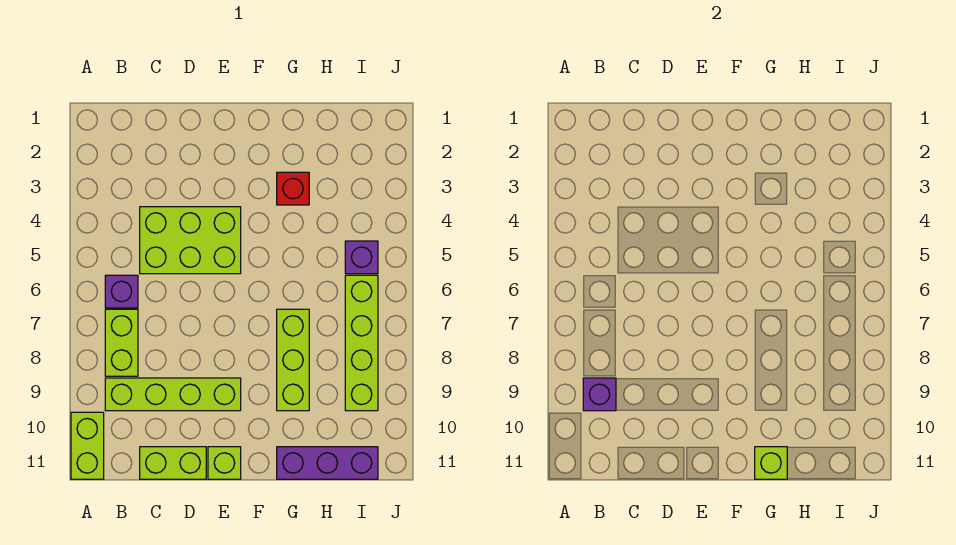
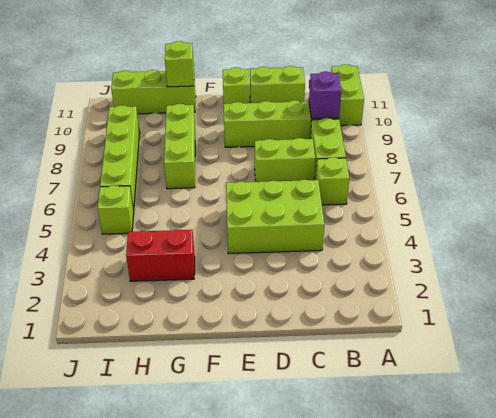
purple 1x1 brick [105,275,138,308] -> lime 1x1 brick [316,157,349,205]
none -> lime 1x2 brick [255,138,315,182]
red 1x1 brick [277,172,309,205] -> red 1x2 brick [126,230,195,281]
purple 1x3 brick [277,447,378,479] -> lime 1x3 brick [111,70,196,114]
purple 1x1 brick [345,241,378,274] -> lime 1x1 brick [98,185,134,234]

